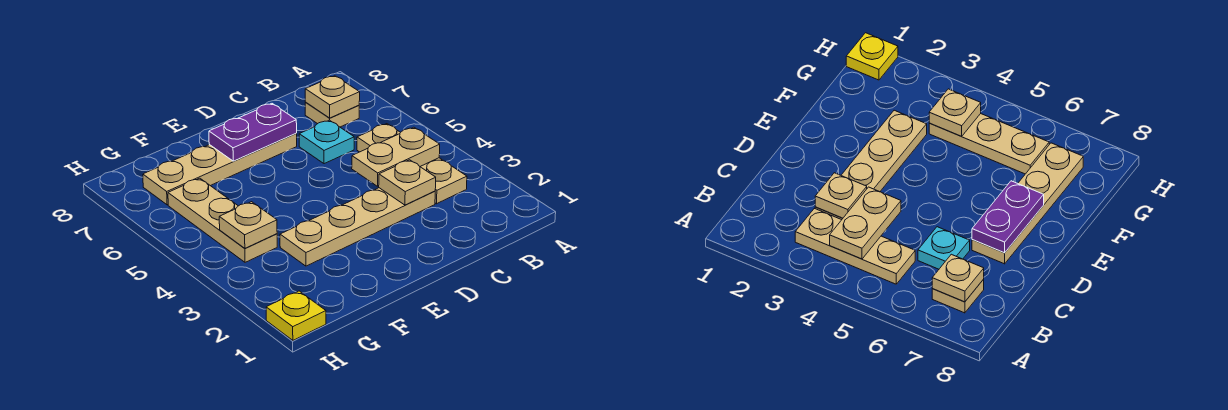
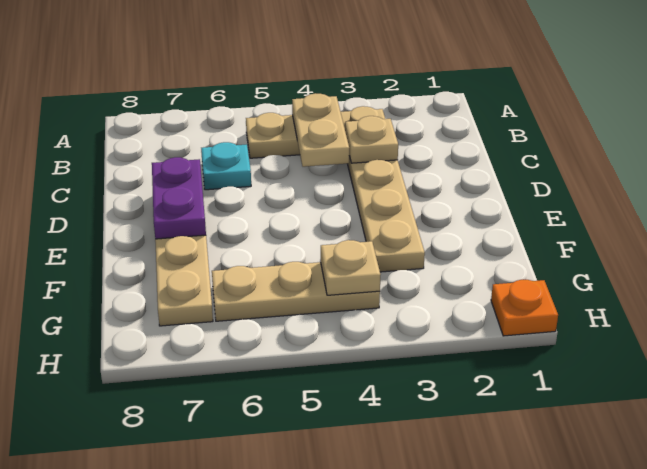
tan 1x1 plate [305,103,359,127] -> none
tan 1x1 plate [305,76,360,118] -> none
yellow 1x1 plate [266,291,326,340] -> orange 1x1 plate [491,280,558,336]

